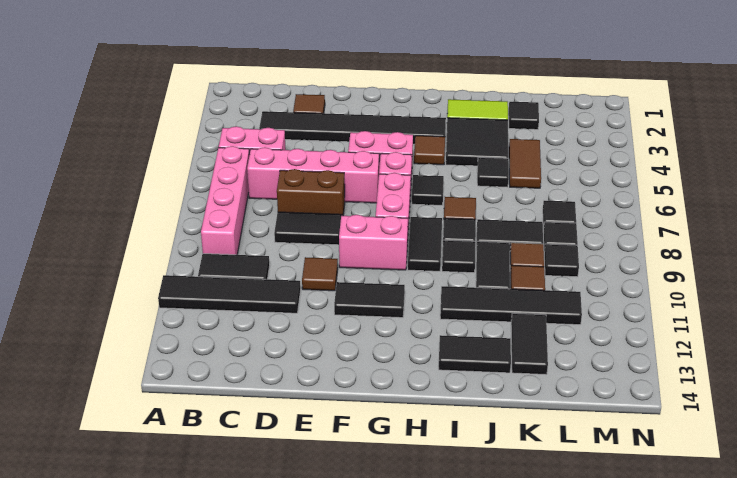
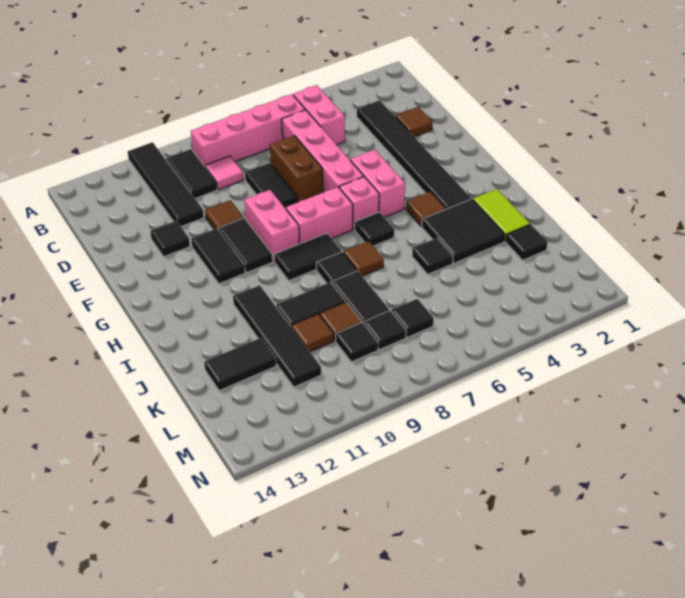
none -> pink 1x1 tile [205,156,243,190]
black 1x1 tile [442,240,475,273] -> black 1x1 tile moved to [150,221,190,257]
black 1x2 tile [439,335,511,373] -> black 1x2 tile moved to [219,218,273,272]
brown 1x2 tile [509,139,541,188] -> none

